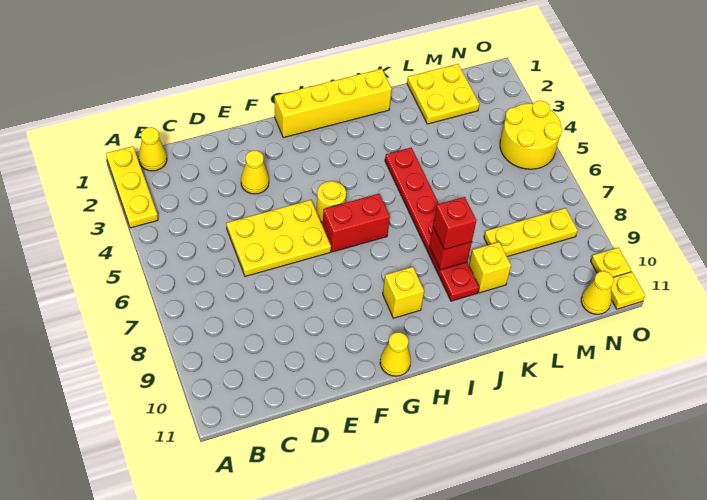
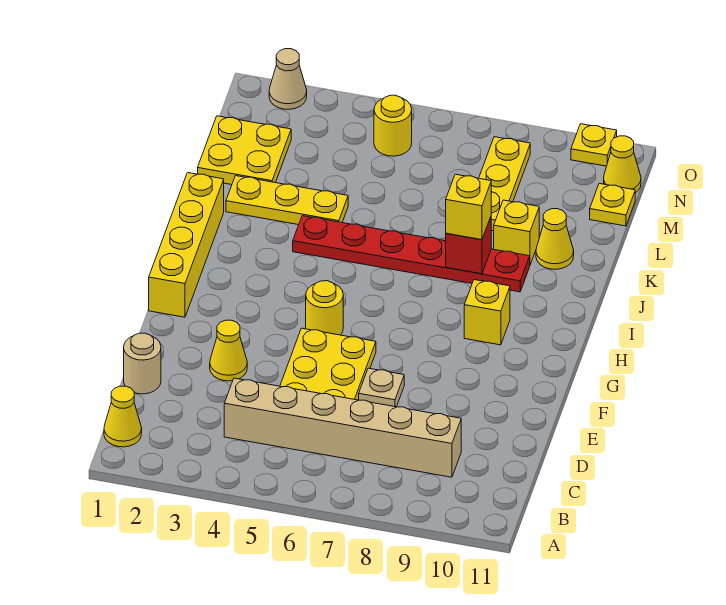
yellow 1x3 plate [106,146,158,228] -> yellow 1x3 plate moved to [226,176,348,225]
none -> tan 1x6 brick [224,378,461,477]
none -> tan 1x1 round brick [124,333,161,394]
none -> tan 1x1 plate [359,368,404,407]
red 1x2 brick [323,194,390,252] -> none
yellow 1x1 cone [380,332,411,376] -> yellow 1x1 cone moved to [536,209,574,269]
red 1x1 brick [433,197,476,250] -> yellow 1x1 brick [446,174,491,240]
yellow 2x2 round brick [500,101,562,169] -> yellow 1x1 round brick [374,95,412,156]
none -> tan 1x1 cone [269,49,307,109]
yellow 1x1 plate [611,272,645,309] -> yellow 1x1 plate moved to [590,184,635,226]

